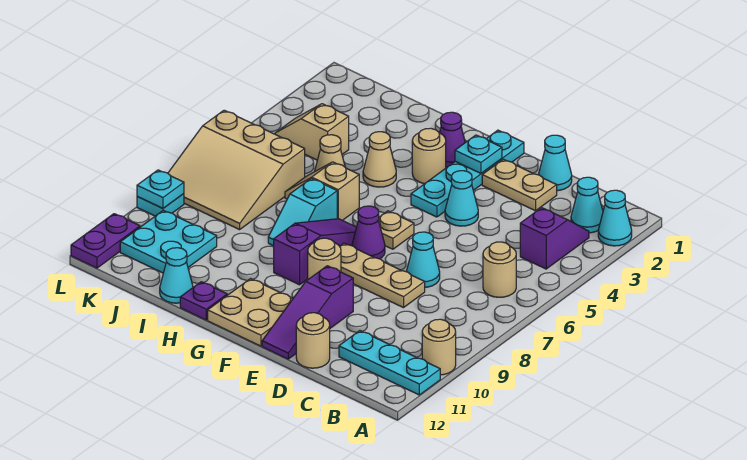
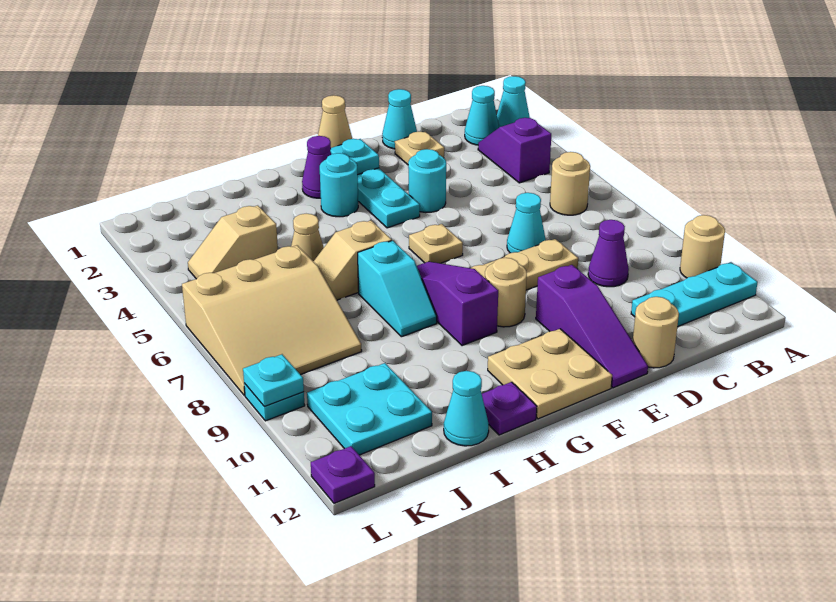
tan 1x2 plate [482,159,557,211] -> tan 1x1 plate [395,132,444,165]
cyan 1x1 cone [445,171,478,226] -> cyan 1x1 round brick [408,149,446,212]
purple 1x1 cone [352,206,385,259] -> purple 1x1 cone moved to [588,220,629,287]
tan 1x1 round brick [412,128,446,184] -> cyan 1x1 round brick [320,153,358,217]
tan 1x1 cone [363,132,396,187] -> tan 1x1 cone moved to [318,95,352,148]
purple 1x2 plate [71,214,140,268] -> purple 1x1 plate [311,446,375,503]

